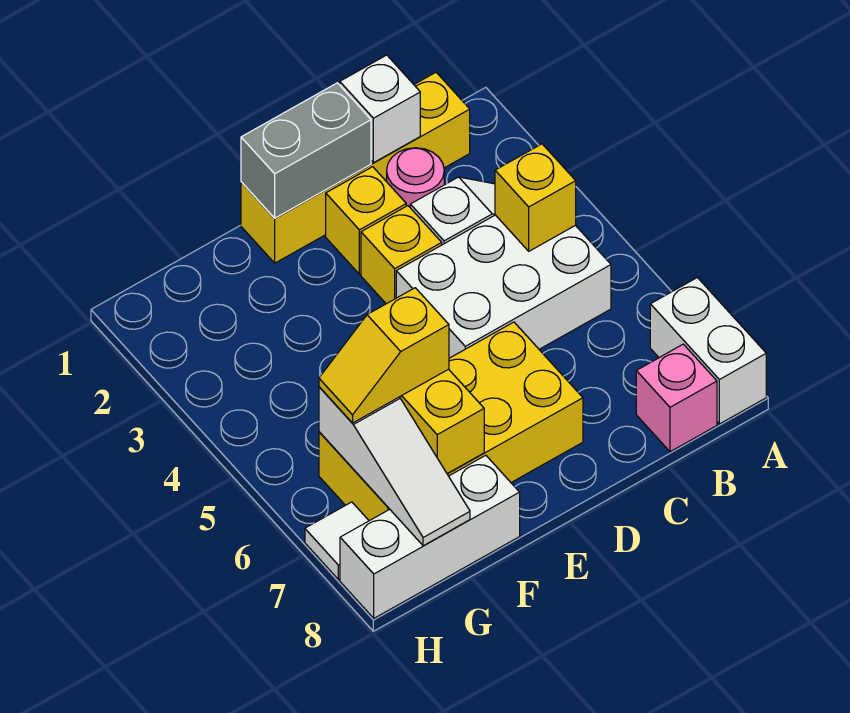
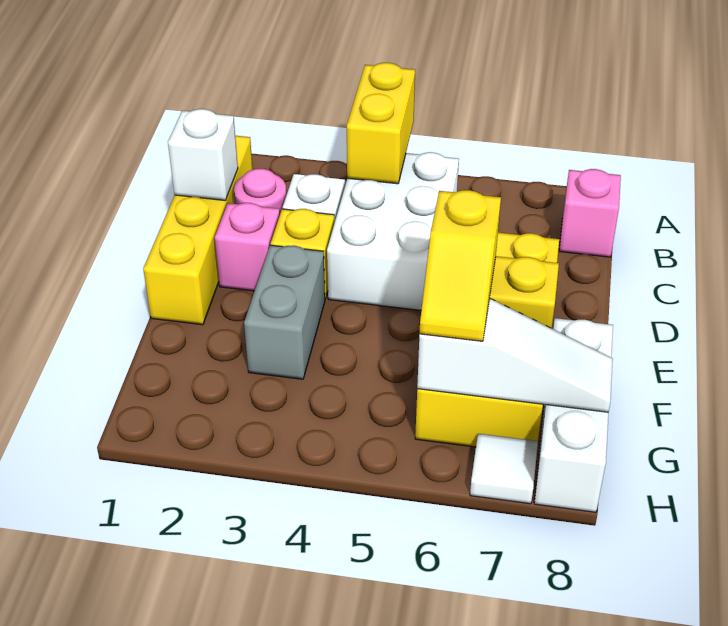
white 1x2 brick [650,278,766,424] -> none
yellow 1x1 brick [495,144,576,251] -> yellow 1x2 brick [347,63,415,184]
grey 1x2 brick [241,83,371,218] -> grey 1x2 brick moved to [244,245,325,379]
yellow 1x1 brick [326,167,406,274] -> pink 1x1 brick [215,203,280,291]

